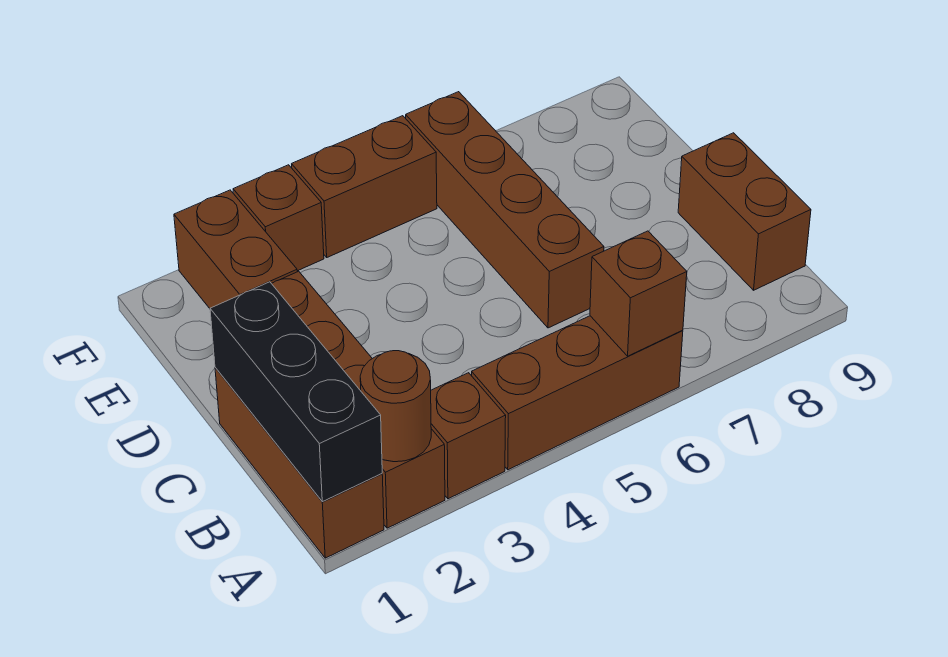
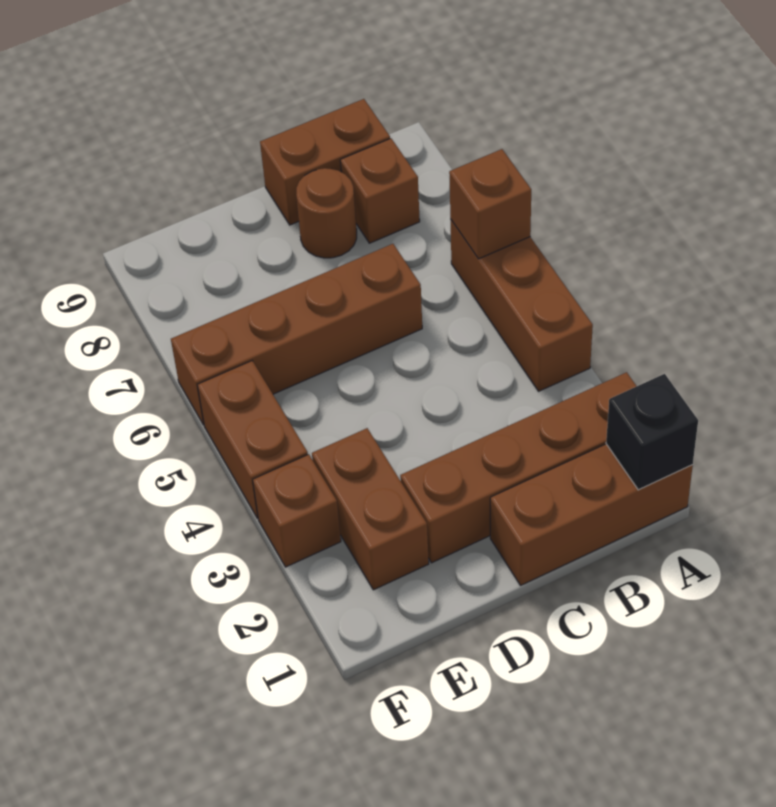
black 1x3 brick [210,282,382,502] -> black 1x1 brick [606,374,698,490]
brown 1x1 round brick [360,351,431,462] -> brown 1x1 round brick moved to [296,168,357,258]
brown 1x1 brick [431,373,506,499] -> brown 1x1 brick moved to [340,138,420,243]
brown 1x2 brick [174,190,297,308] -> brown 1x2 brick turned to [312,428,429,590]

